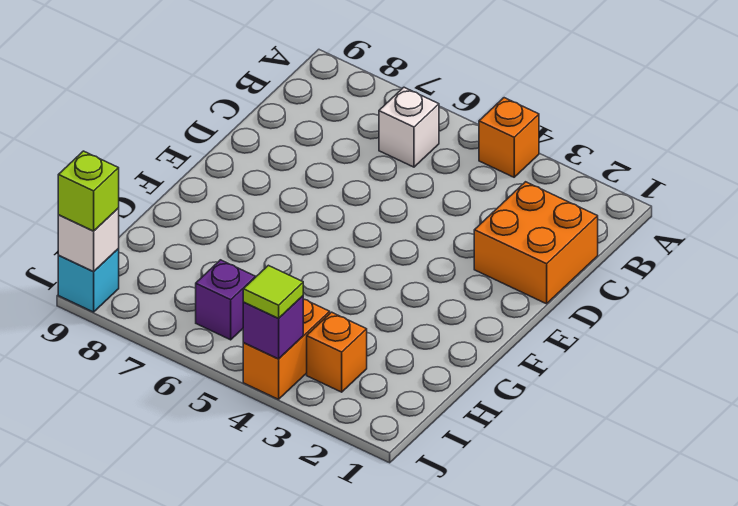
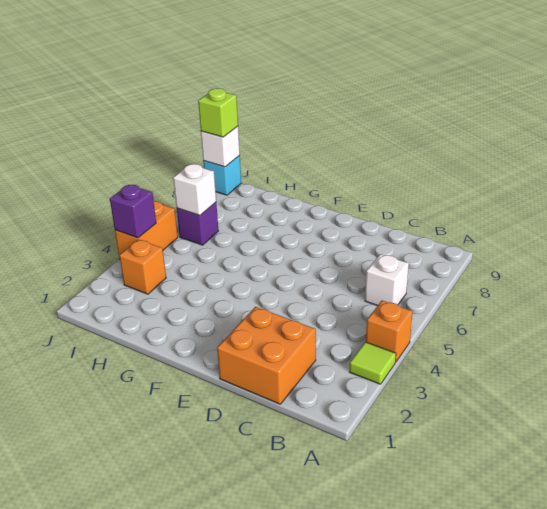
orange 1x2 brick [243,299,330,399] -> orange 1x2 brick turned to [115,201,178,259]
none -> white 1x1 brick [173,164,216,216]
lime 1x1 tile [243,265,303,318] -> lime 1x1 tile moved to [350,342,396,384]

